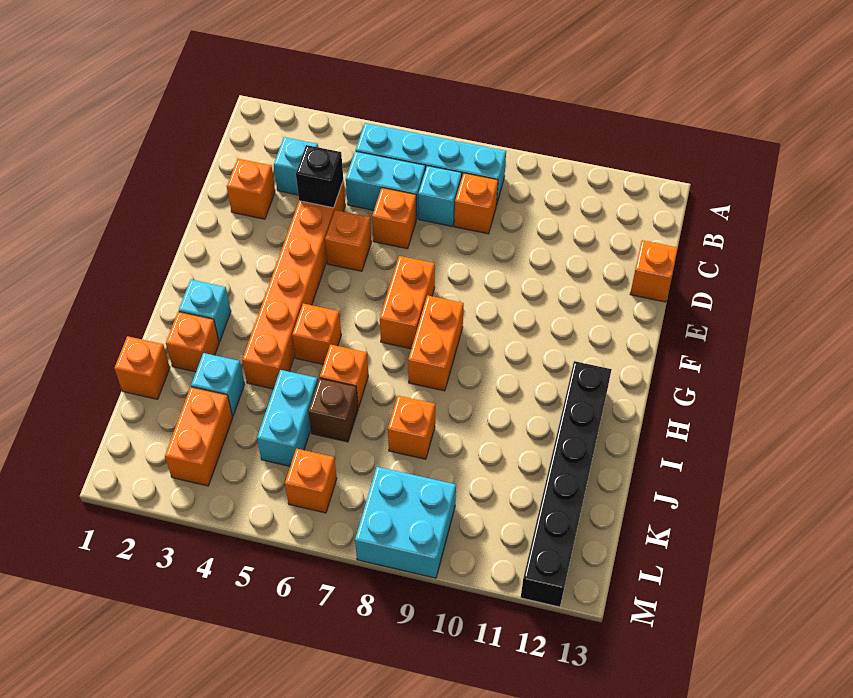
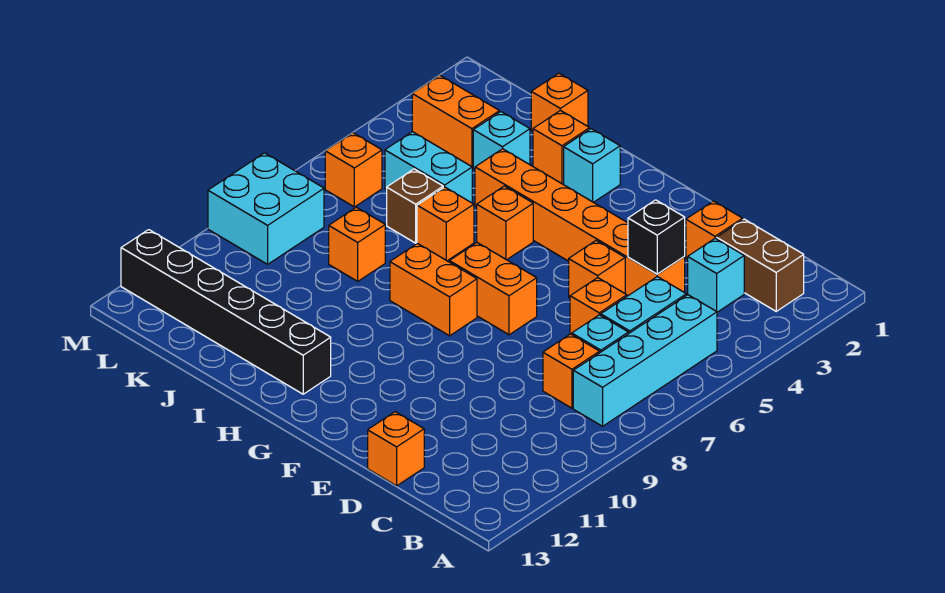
none -> brown 1x2 brick [717,219,804,311]

